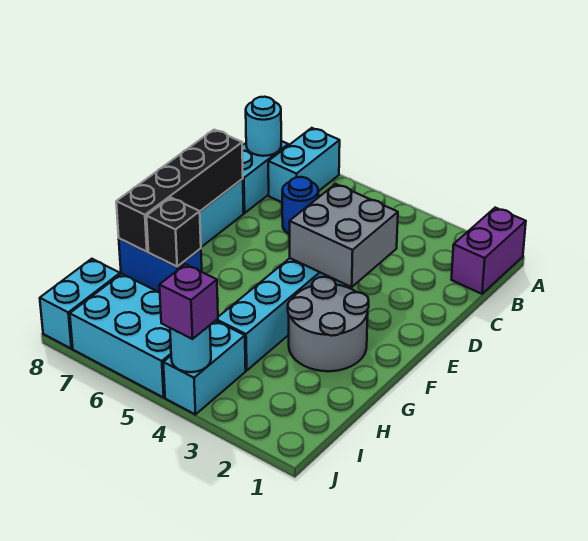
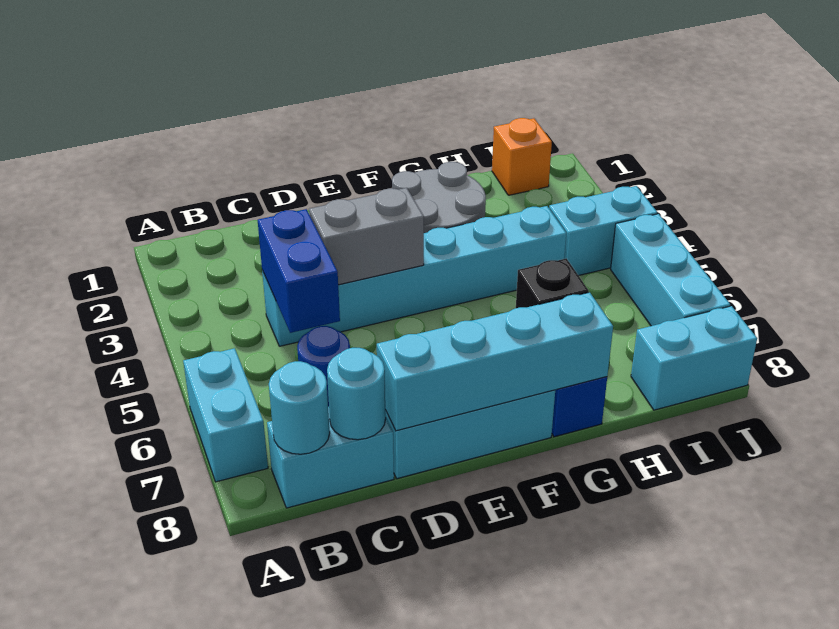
purple 1x2 brick [451,208,526,294] -> none
cyan 1x2 brick [268,128,340,202] -> cyan 1x2 brick turned to [183,348,268,482]
none -> blue 1x2 brick [258,209,340,333]
grey 2x2 brick [290,184,398,287] -> grey 1x2 brick [309,188,424,285]
black 1x4 brick [116,130,243,252] -> cyan 1x4 brick [377,292,613,431]
none -> orange 1x1 brick [492,118,552,195]
cyan 2x3 brick [70,274,171,398] -> cyan 1x3 brick [611,214,730,326]
cyan 1x1 round brick [170,325,211,372] -> cyan 1x1 round brick moved to [327,348,386,440]
purple 1x1 brick [159,264,218,339] -> none

